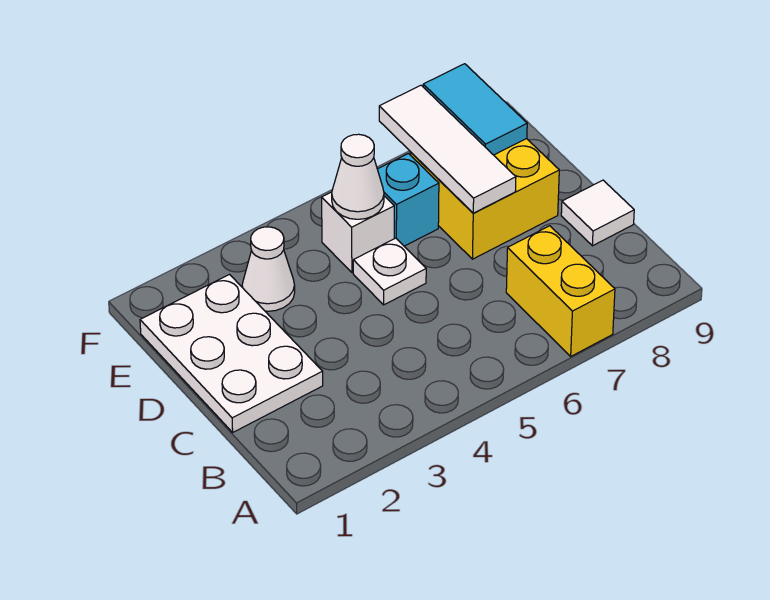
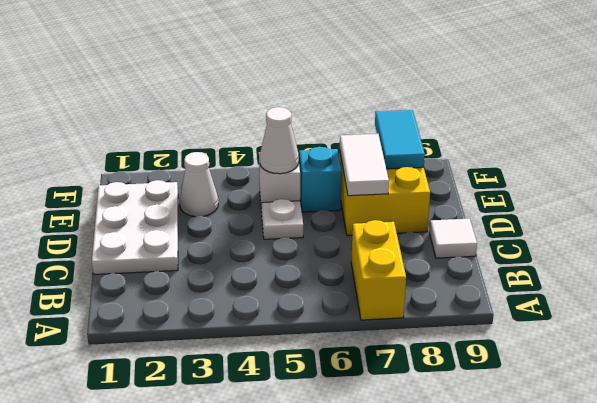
white 1x3 tile [379,85,516,213] -> white 1x2 tile [340,134,389,196]

